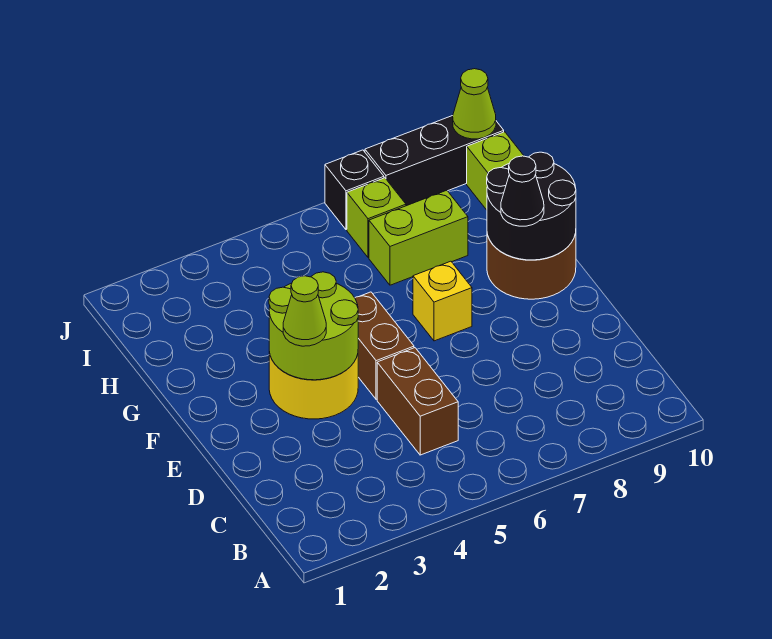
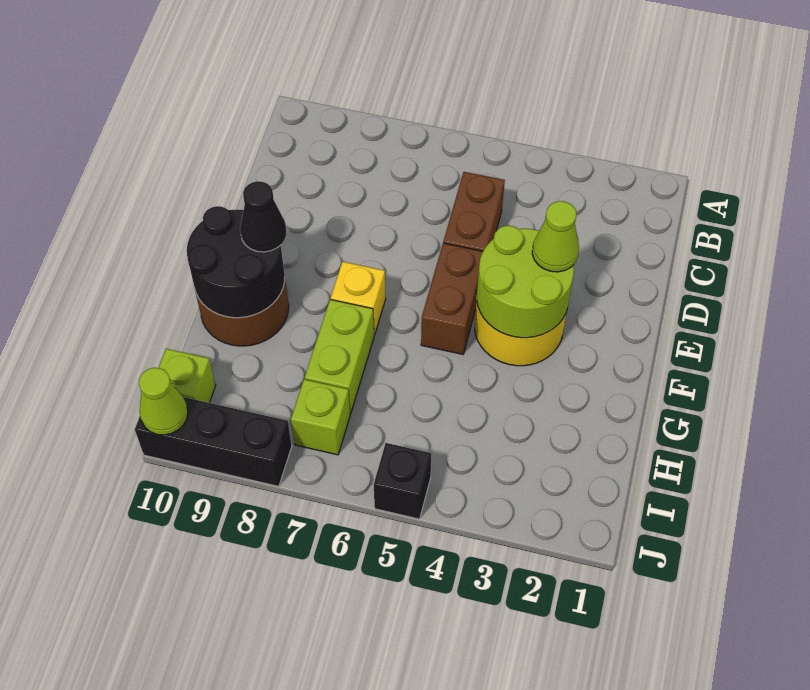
lime 1x2 brick [369,190,468,285] -> lime 1x2 brick turned to [305,300,374,414]
black 1x1 brick [325,150,384,230] -> black 1x1 brick moved to [374,443,431,519]

